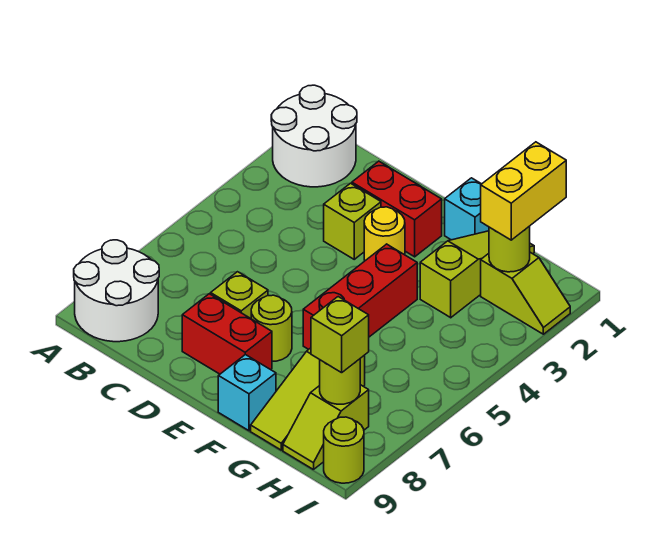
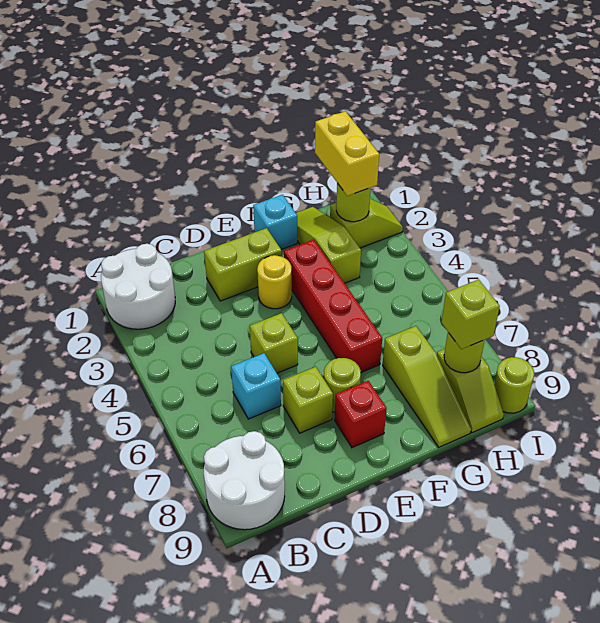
red 1x2 brick [352,161,442,257] -> lime 1x2 brick [204,228,282,301]
lime 1x1 brick [324,183,381,259] -> lime 1x1 brick moved to [250,313,298,373]
red 1x2 brick [182,294,272,374] -> red 1x1 brick [335,381,387,448]
red 1x3 brick [303,244,417,349] -> red 1x4 brick [284,240,382,372]
cyan 1x1 brick [218,355,276,431] -> cyan 1x1 brick moved to [231,353,281,419]

